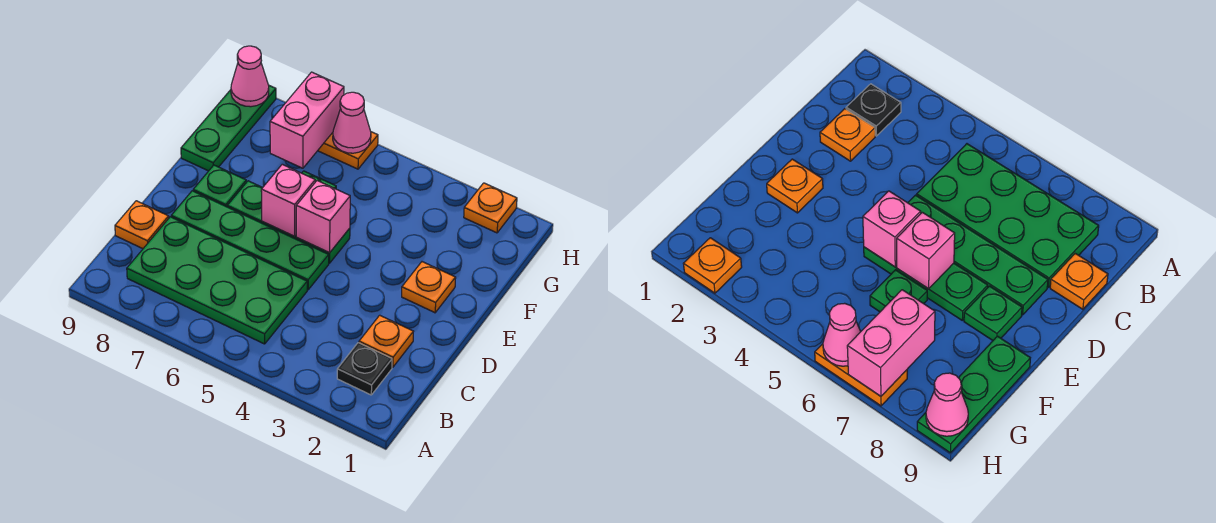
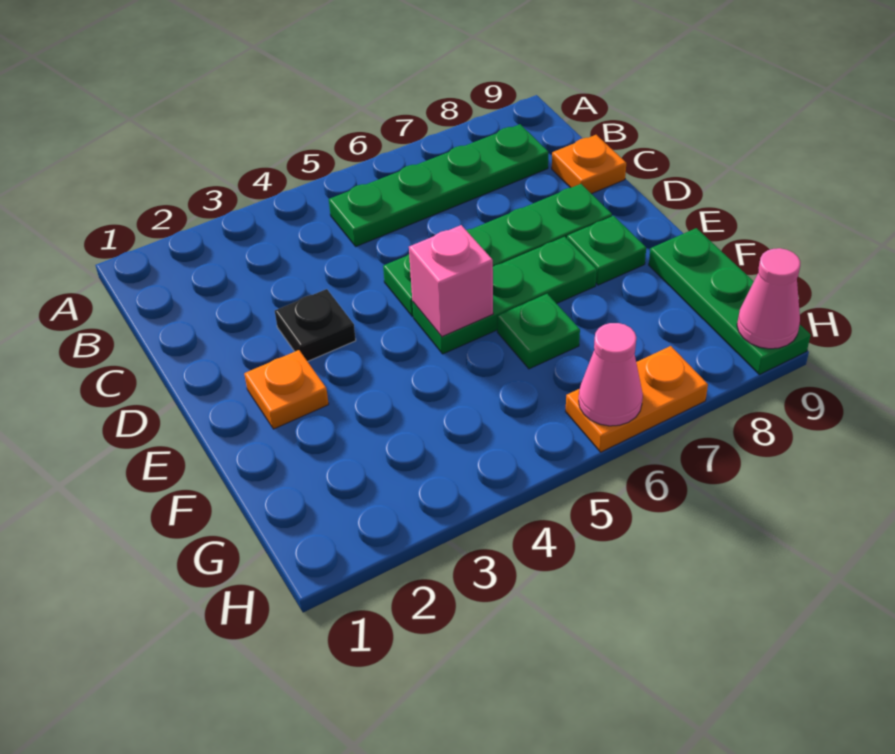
black 1x1 plate [337,343,392,395] -> black 1x1 plate moved to [275,289,356,361]
green 2x4 plate [127,217,307,344] -> green 1x4 plate [329,124,548,246]
orange 1x1 plate [359,315,413,367] -> none
pink 1x1 brick [261,164,315,236] -> none
pink 1x2 brick [270,72,344,168] -> none
orange 1x1 plate [464,183,517,233] -> none

